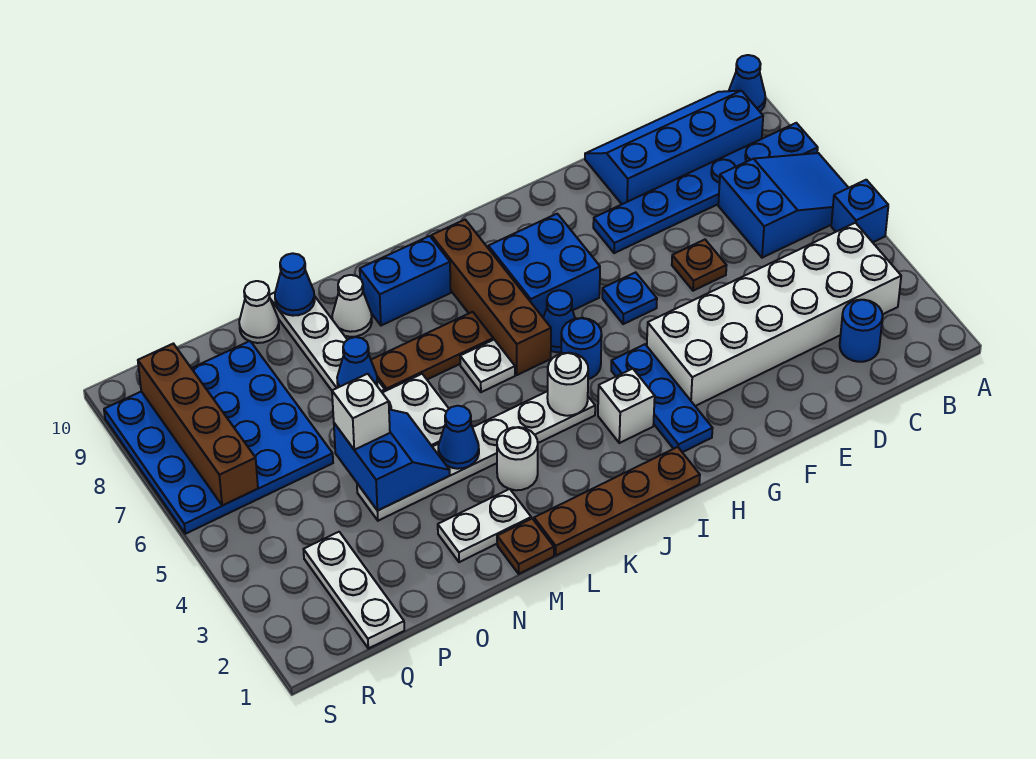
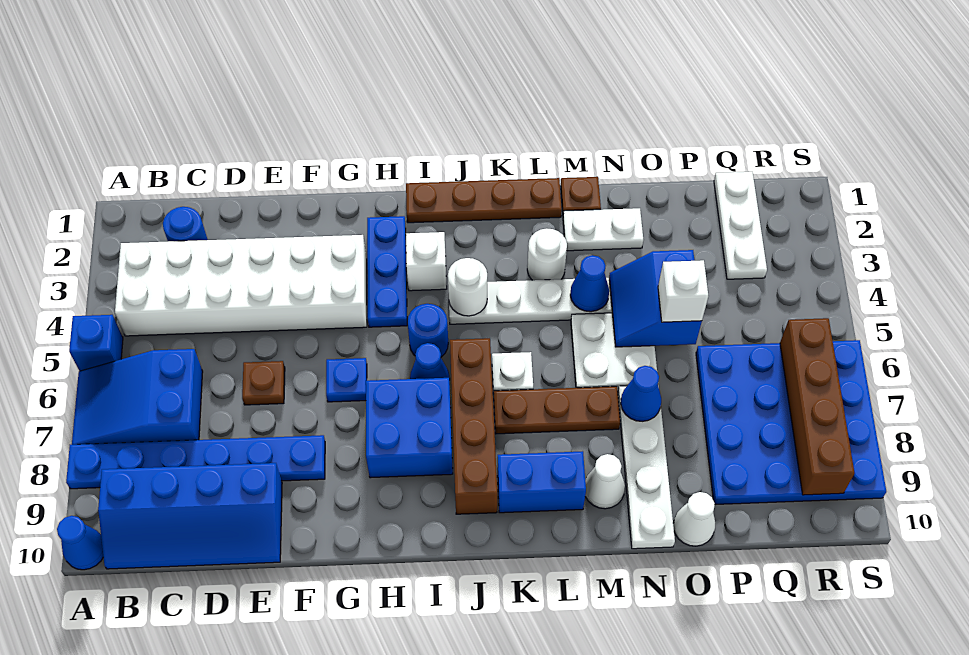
blue 1x1 cone [275,253,315,316] -> none

